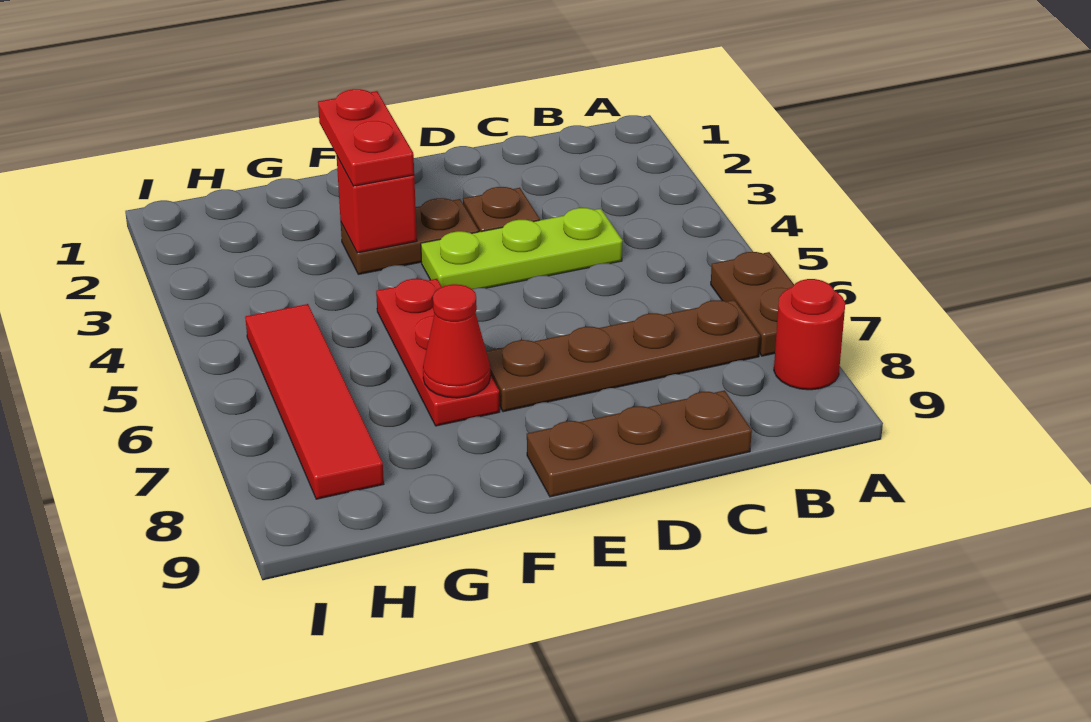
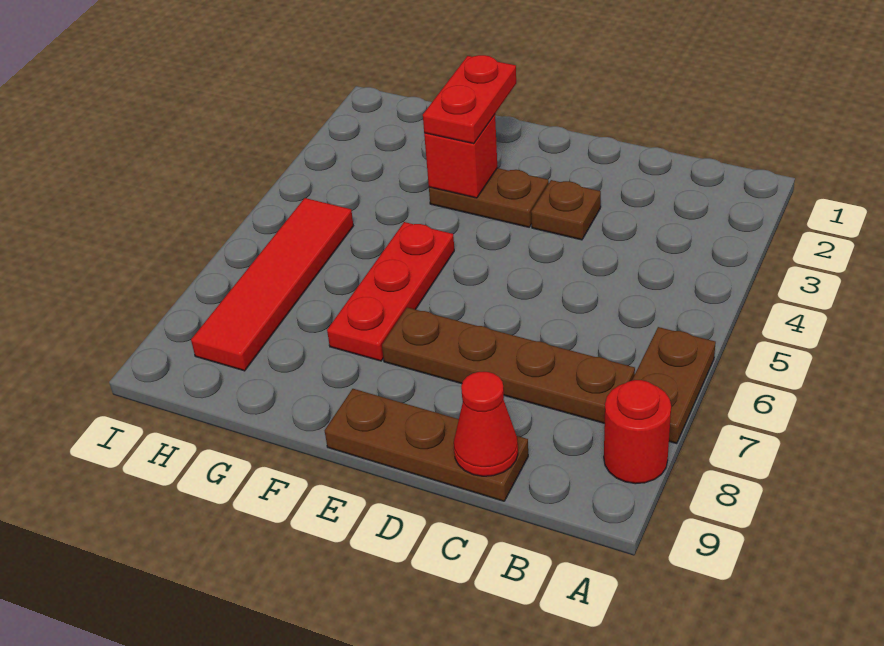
lime 1x3 plate [421,208,623,289] -> none
red 1x1 cone [423,284,490,398] -> red 1x1 cone moved to [454,372,518,476]

